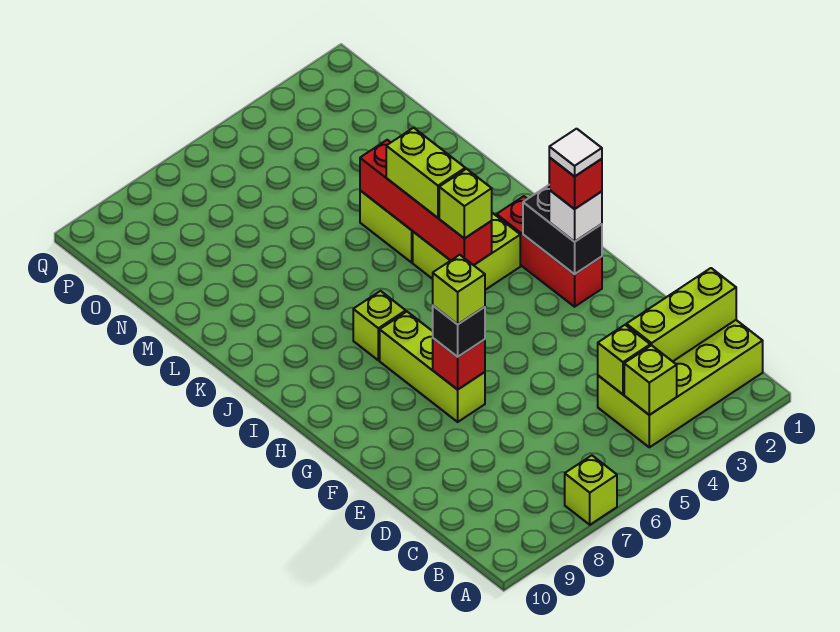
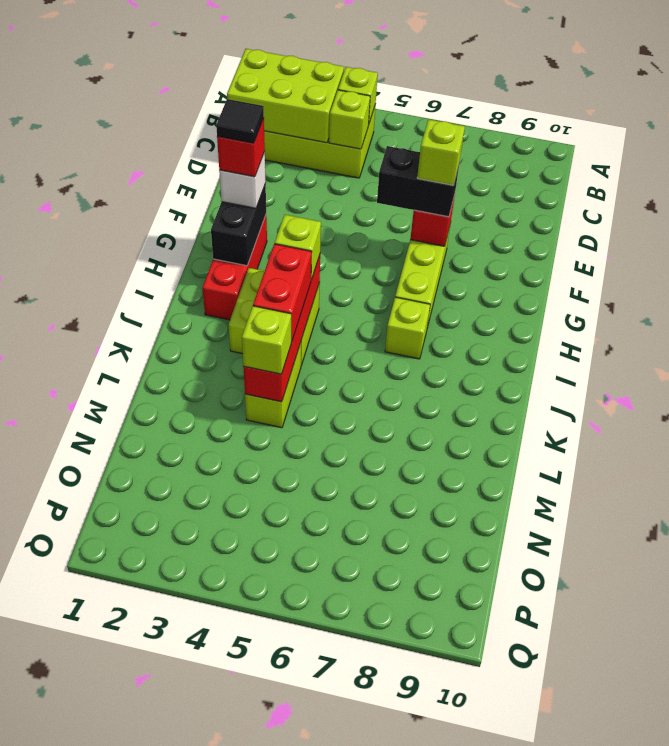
lime 1x1 brick [565,455,617,525] -> lime 1x1 brick moved to [242,306,291,374]
lime 1x3 brick [626,268,736,361] -> lime 2x3 brick [227,49,344,143]
black 1x1 brick [433,306,485,357] -> black 1x2 brick [377,146,460,217]
white 1x1 tile [549,129,602,177] -> black 1x1 tile [216,99,264,143]
lime 1x2 brick [386,128,465,218] -> red 1x2 brick [253,244,312,342]

